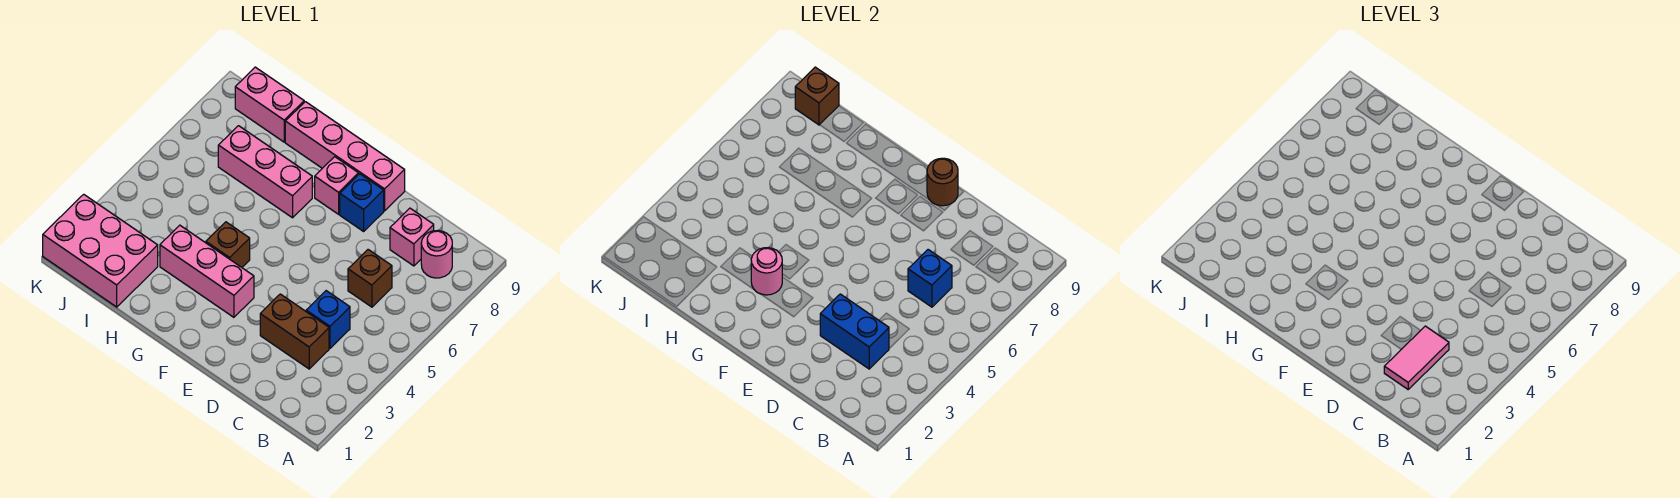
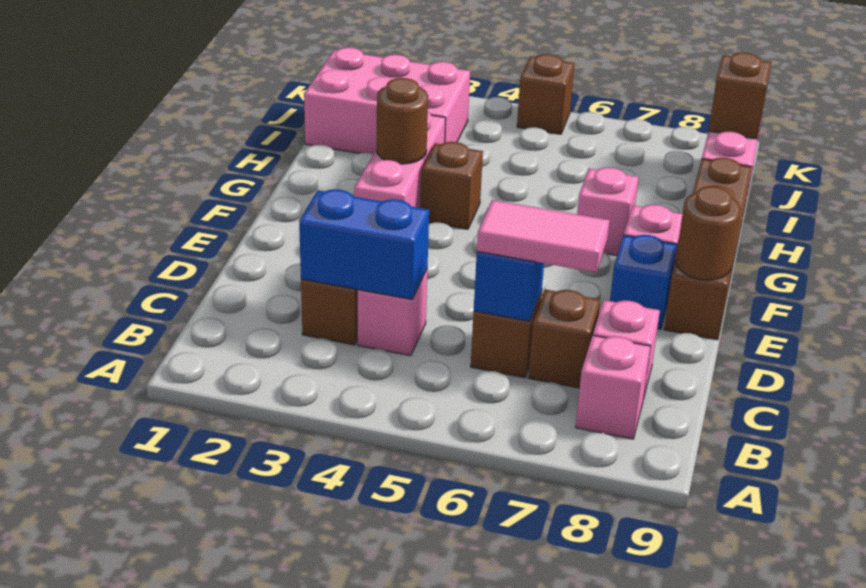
pink 1x1 round brick [421,231,452,278] -> pink 1x1 brick [575,336,651,439]
pink 1x2 tile [1384,326,1449,389] -> pink 1x2 tile moved to [477,200,609,273]
blue 1x2 brick [820,294,889,369] -> blue 1x2 brick turned to [299,189,429,299]
blue 1x1 brick [306,291,350,348] -> pink 1x1 brick [358,270,427,356]
none -> brown 1x1 brick [528,289,600,388]
pink 1x4 brick [285,102,405,211] -> brown 1x4 brick [664,158,752,340]
pink 1x1 round brick [751,248,782,295] -> brown 1x1 round brick [377,78,428,164]
pink 1x3 brick [218,126,312,218] -> pink 1x1 brick [577,167,639,255]
pink 2x3 brick [43,194,158,307] -> pink 2x3 brick turned to [304,48,470,154]
none -> brown 1x1 brick [517,54,575,134]

